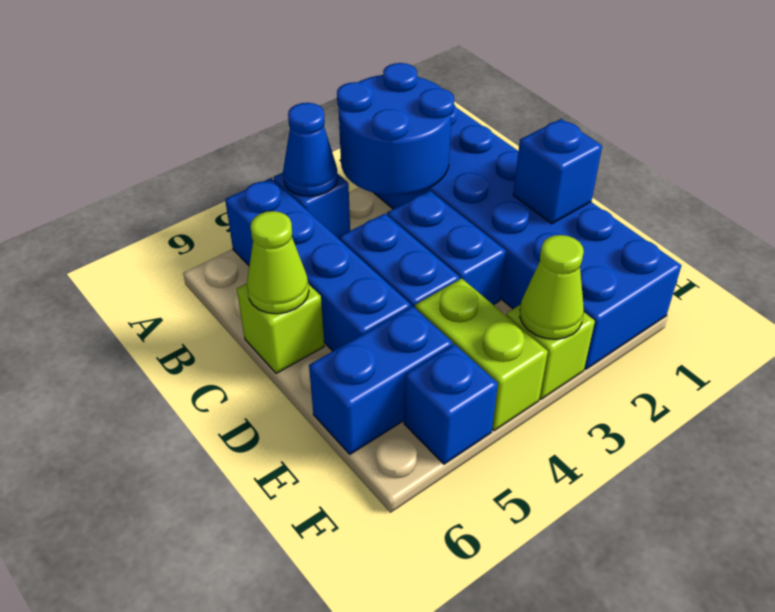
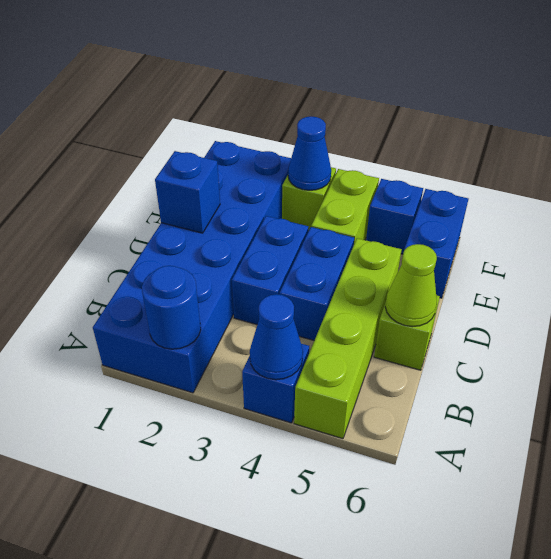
blue 2x2 round brick [337,63,454,196] -> blue 1x1 round brick [142,266,201,349]
blue 1x4 brick [225,178,411,351] -> lime 1x4 brick [294,238,402,439]
blue 1x2 brick [309,306,453,454] -> blue 1x2 brick turned to [404,189,468,298]
lime 1x1 cone [520,235,584,339] -> blue 1x1 cone [288,117,331,190]

